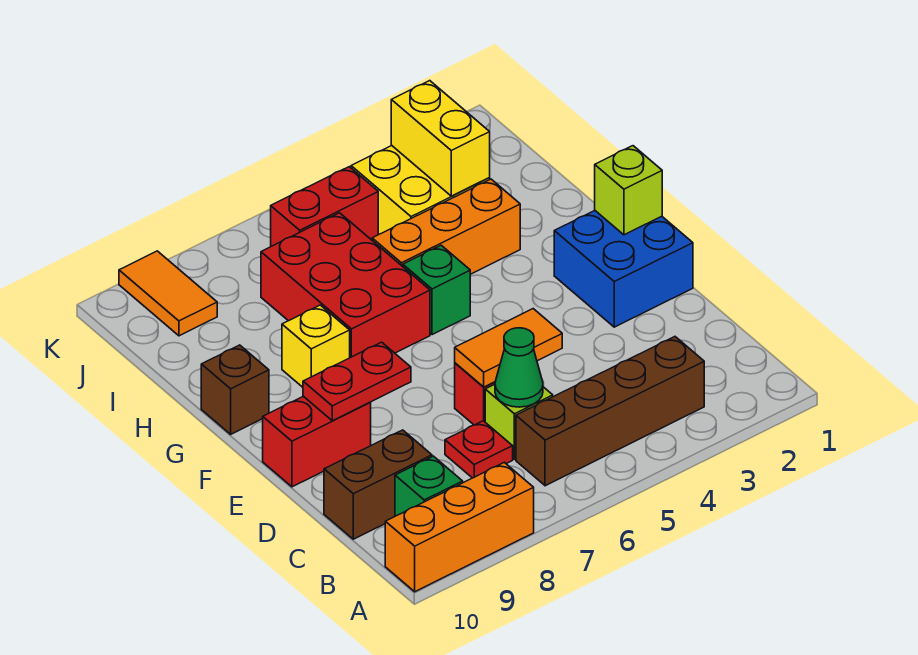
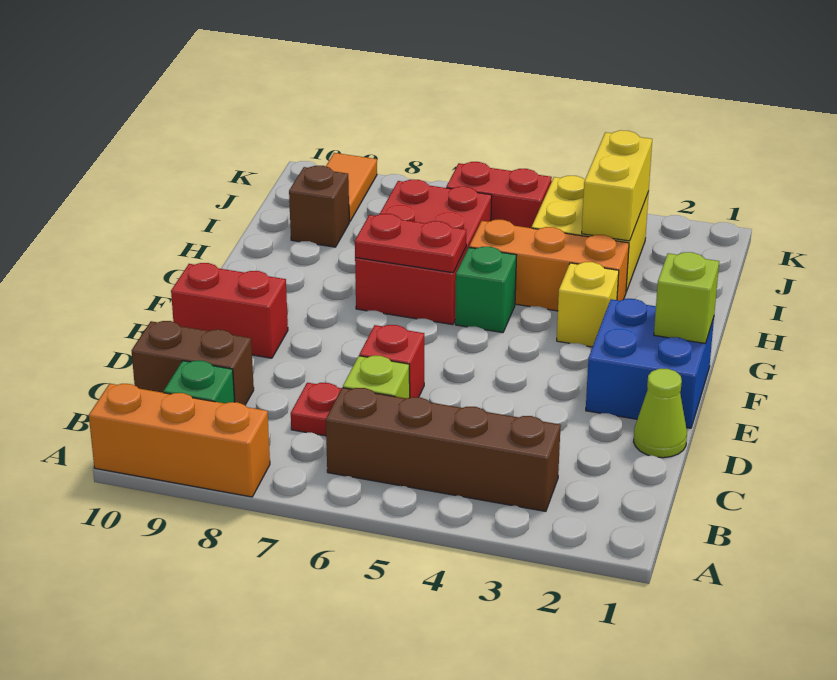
green 1x1 cone [495,328,543,407] -> none
none -> lime 1x1 cone [633,369,687,458]
orange 1x2 tile [455,309,562,387] -> none
red 1x2 plate [303,342,411,421] -> red 1x2 plate moved to [355,214,466,273]
yellow 1x1 brick [282,305,350,387] -> yellow 1x1 brick moved to [557,262,619,347]
brown 1x1 brick [201,345,269,434] -> brown 1x1 brick moved to [289,166,349,247]

